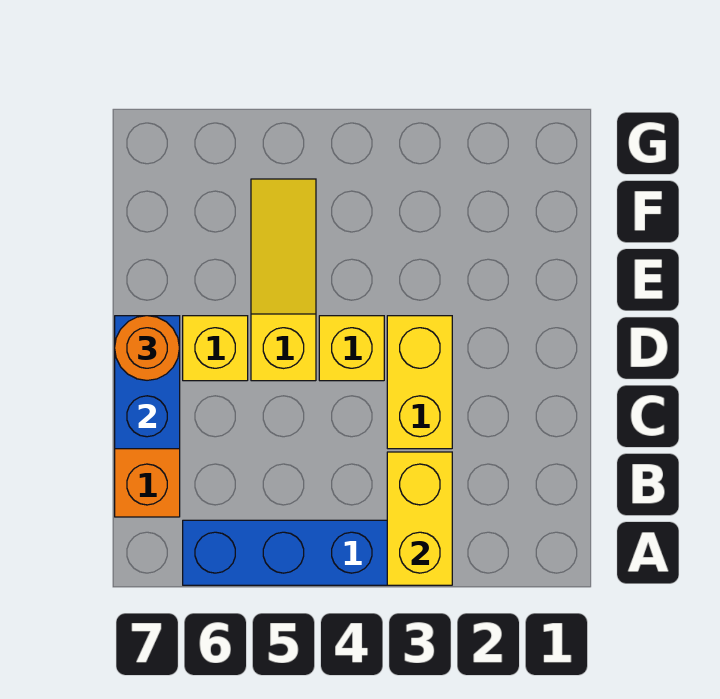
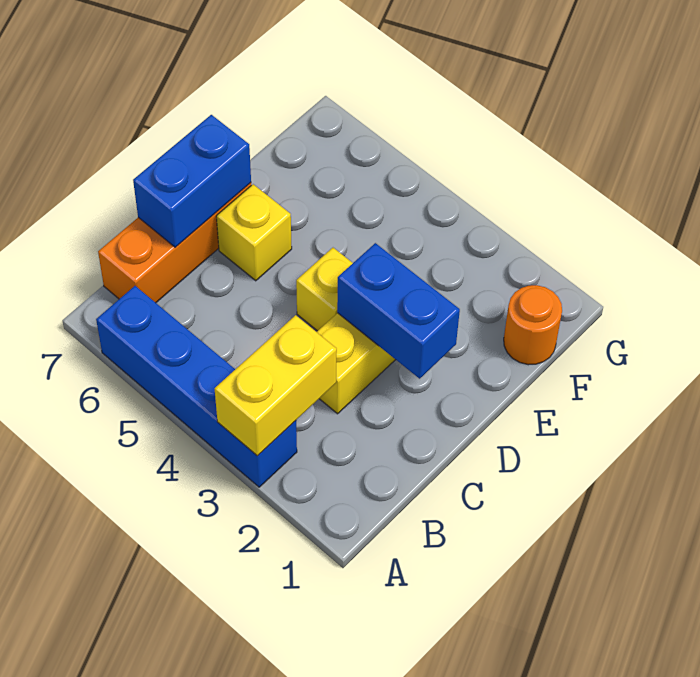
none -> blue 1x2 brick [337,243,460,379]
yellow 1x3 slope [251,179,316,381] -> none
orange 1x1 round brick [115,316,180,380] -> orange 1x1 round brick moved to [504,285,562,365]

